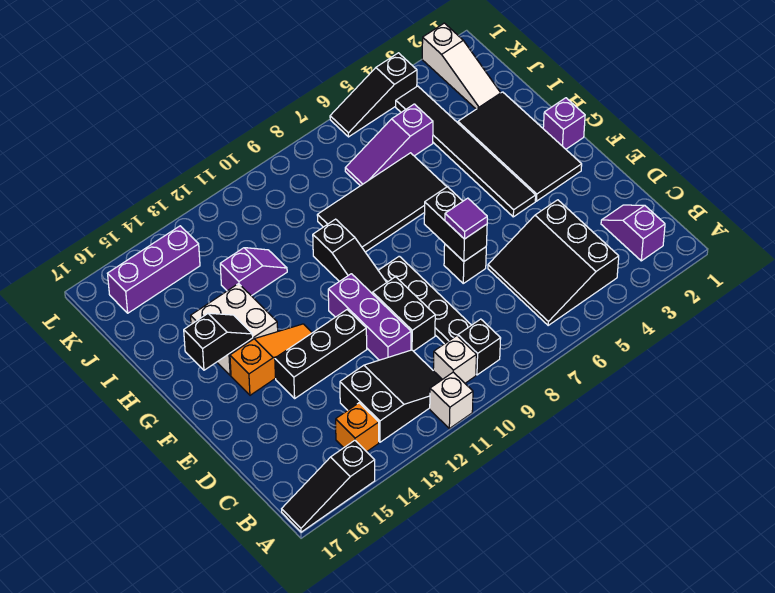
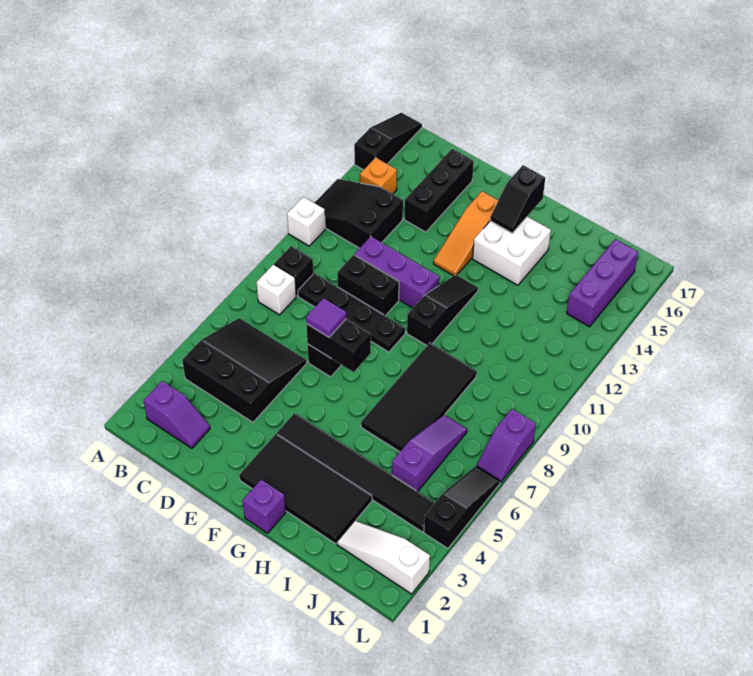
white 1x1 brick [433,336,476,383] -> white 1x1 brick moved to [256,264,296,315]
black 2x3 slope [340,350,442,442] -> black 2x3 slope turned to [315,179,403,248]
black 1x3 brick [275,310,367,398] -> black 1x3 brick moved to [404,149,474,232]
black 1x3 slope [313,219,387,294] -> black 1x3 slope turned to [407,275,478,345]
purple 1x2 slope [220,248,287,296] -> purple 1x2 slope moved to [477,409,536,483]

